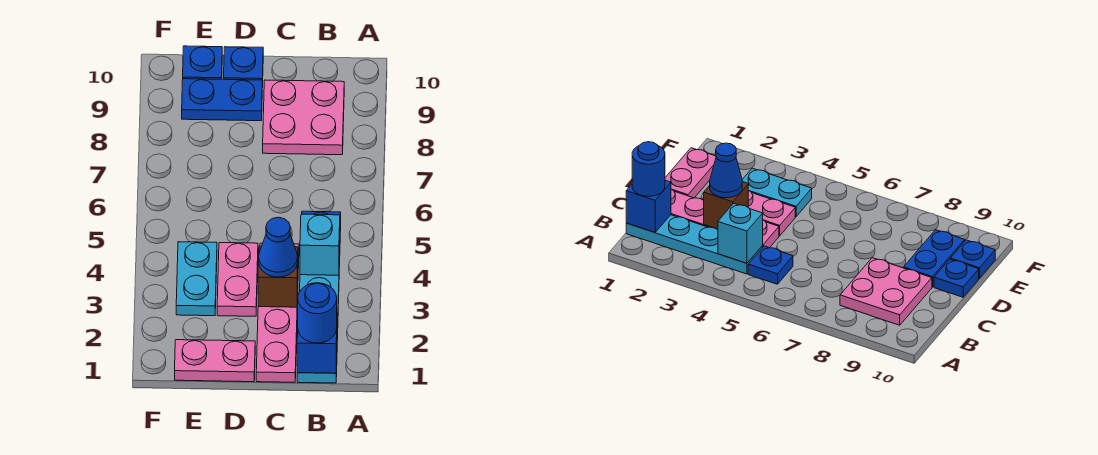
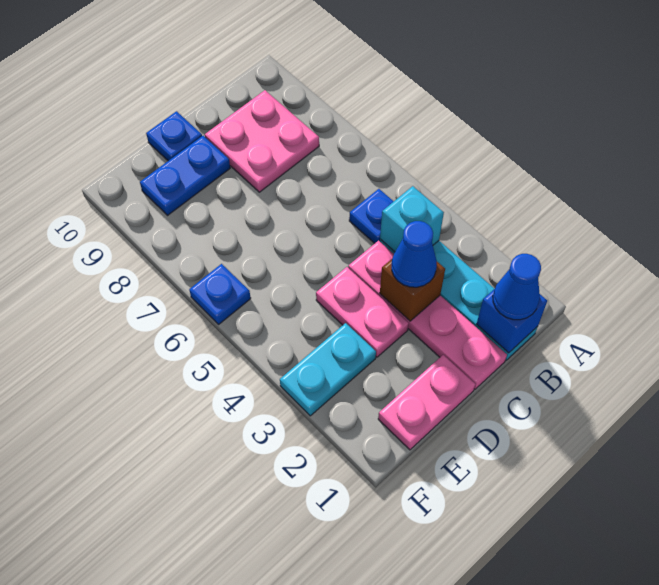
blue 1x1 round brick [297,283,337,343] -> blue 1x1 cone [493,254,541,320]
cyan 1x2 plate [176,242,217,316] -> cyan 1x2 plate turned to [280,323,376,416]
blue 1x1 plate [183,46,222,79] -> blue 1x1 plate moved to [189,264,251,324]

